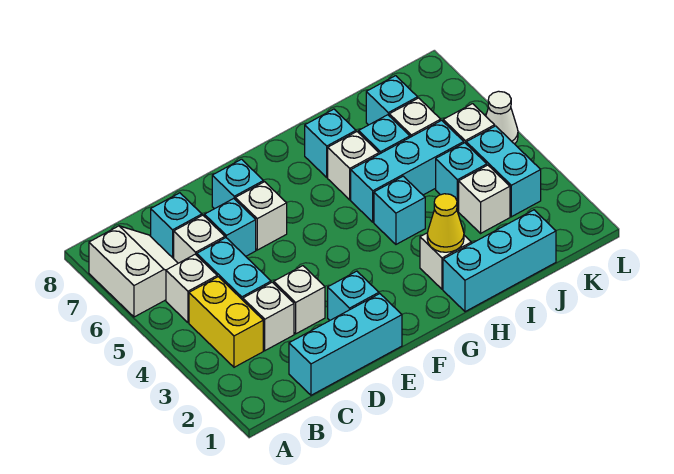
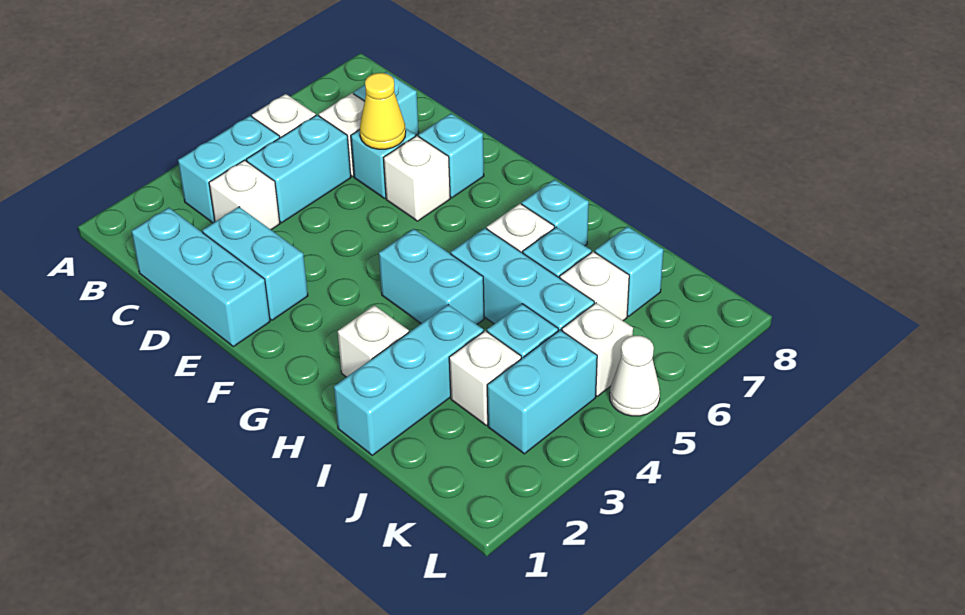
white 2x2 slope [89,226,178,317] -> none
yellow 1x2 brick [189,277,263,367] -> cyan 1x2 brick [178,116,280,223]
white 1x1 brick [274,266,325,334] -> none
cyan 1x1 brick [328,271,379,320] -> cyan 1x2 brick [202,207,308,320]
cyan 1x3 brick [443,210,556,312] -> cyan 1x3 brick turned to [334,305,484,455]
yellow 1x1 cone [427,194,464,252] -> yellow 1x1 cone moved to [360,73,406,149]
cyan 1x1 brick [374,176,425,244] -> cyan 1x2 brick [379,229,484,324]

